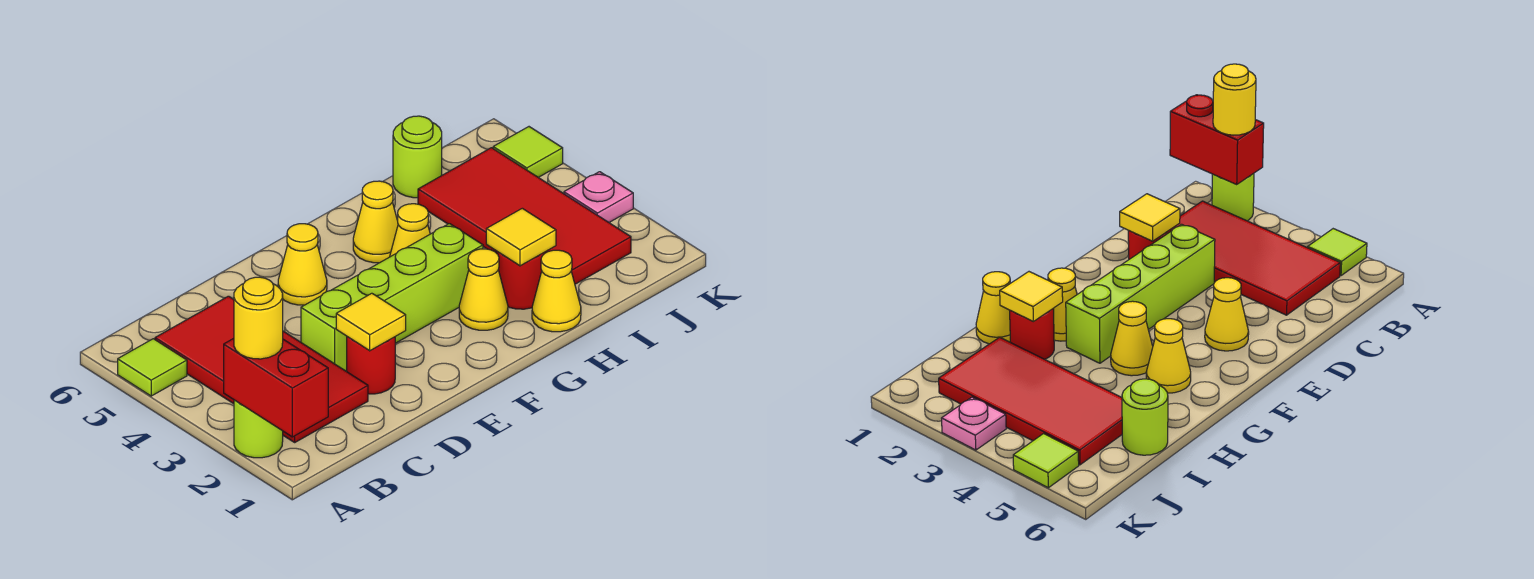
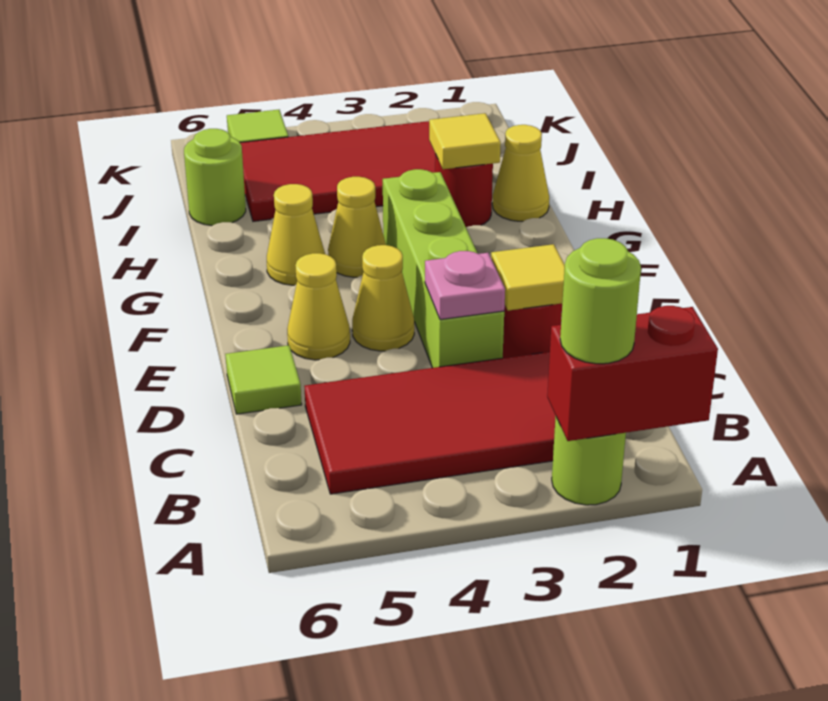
yellow 1x1 round brick [234,277,283,359] -> lime 1x1 round brick [560,238,641,364]
lime 1x1 tile [118,339,187,396] -> lime 1x1 tile moved to [225,345,302,414]
yellow 1x1 cone [459,249,508,330] -> yellow 1x1 cone moved to [352,245,414,351]
pink 1x1 plate [564,172,633,222] -> pink 1x1 plate moved to [425,251,505,320]

